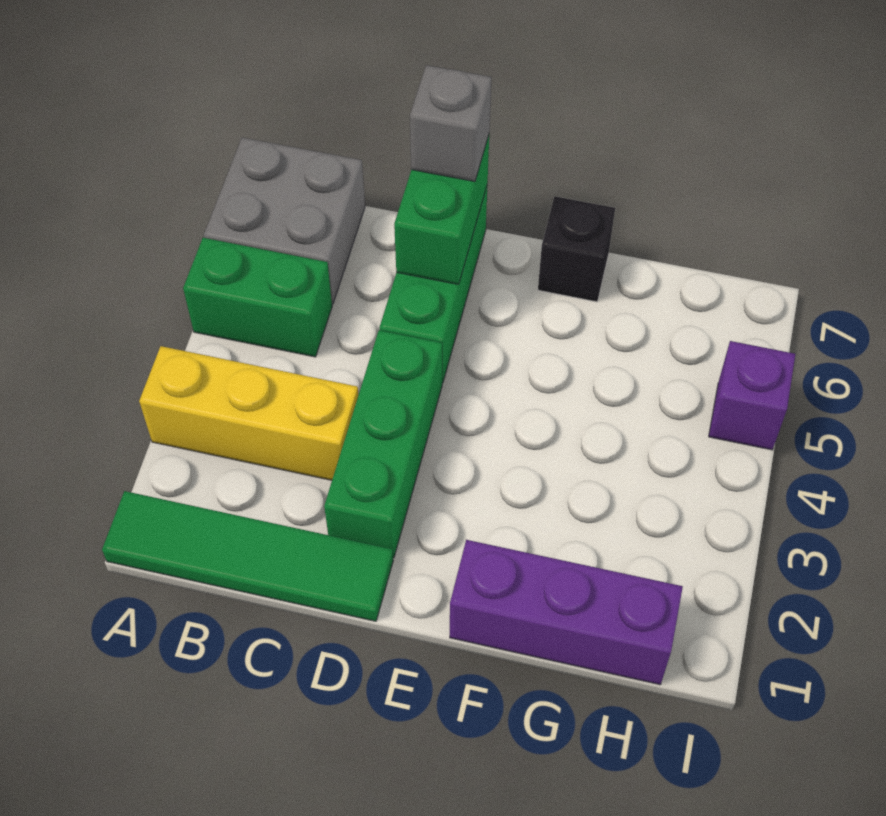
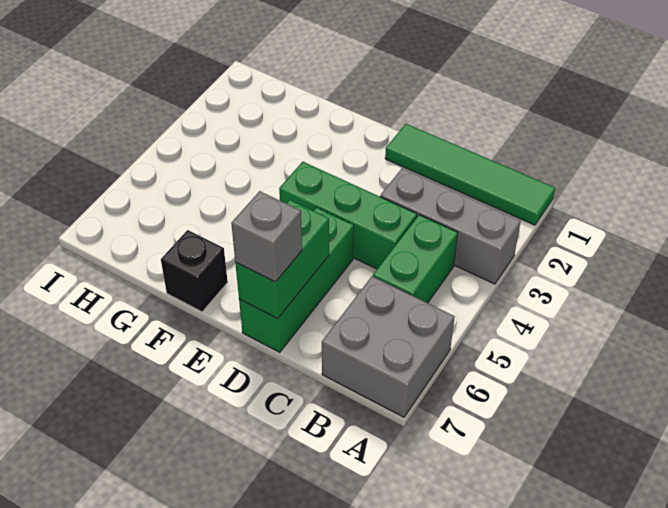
yellow 1x3 brick [139,346,358,480] -> grey 1x3 brick [380,168,521,284]
green 1x2 brick [183,238,332,357] -> green 1x2 brick turned to [373,215,458,303]
green 1x3 brick [324,330,442,558] -> green 1x3 brick turned to [279,162,417,269]
purple 1x3 brick [450,540,683,684] -> none
purple 1x1 brick [709,341,795,450] -> none

